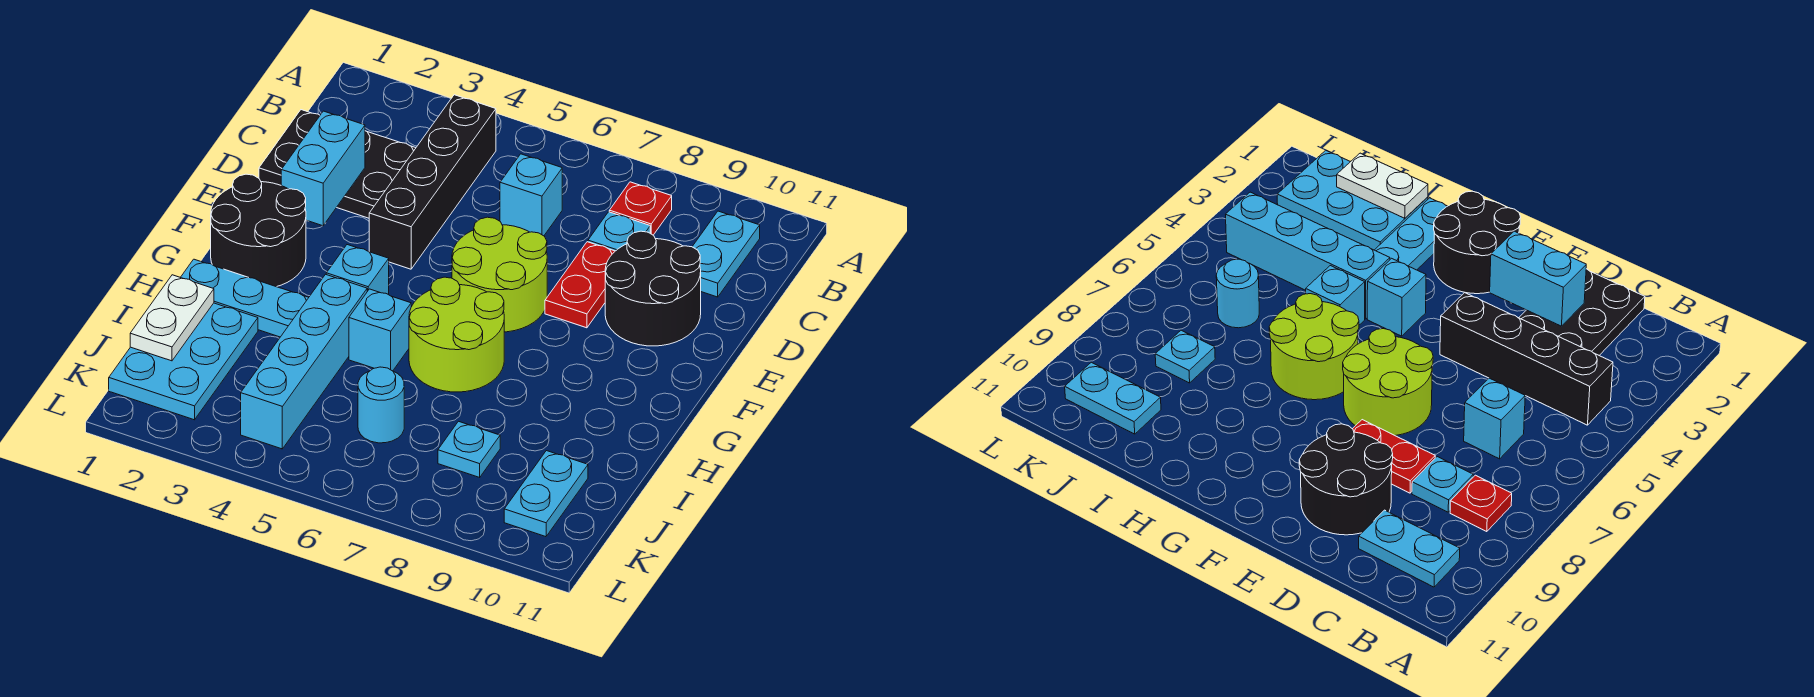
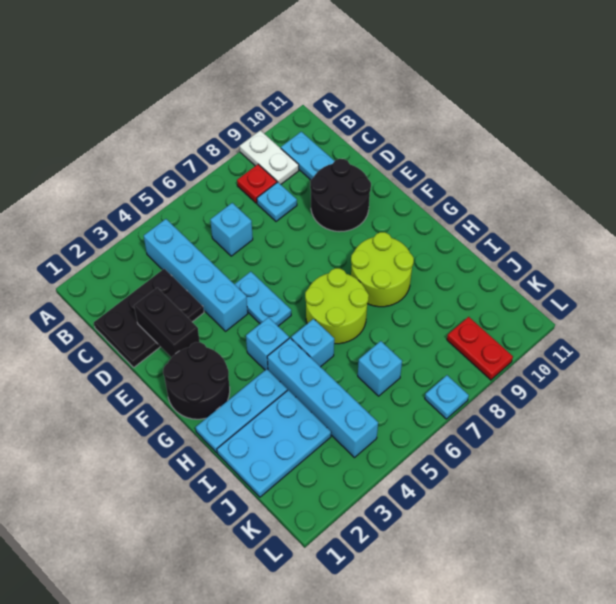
black 1x4 brick [369,95,496,269] -> cyan 1x4 brick [144,219,248,331]
cyan 1x2 brick [281,111,365,226] -> black 1x2 brick [134,288,200,357]
red 1x2 plate [545,242,615,328] -> red 1x2 plate moved to [447,317,513,380]
lime 2x2 round brick [452,217,547,332] -> lime 2x2 round brick moved to [351,232,414,307]
cyan 2x3 plate [109,303,258,420] -> cyan 2x3 plate turned to [217,390,331,497]
white 1x2 plate [130,275,214,361] -> white 1x2 plate moved to [240,130,299,184]
cyan 1x1 round brick [358,367,404,443] -> cyan 1x1 brick [358,341,402,396]
cyan 1x1 plate [438,421,500,477] -> cyan 1x1 plate moved to [425,375,469,419]
cyan 1x2 plate [504,451,588,537] -> cyan 1x2 plate moved to [235,272,291,326]

